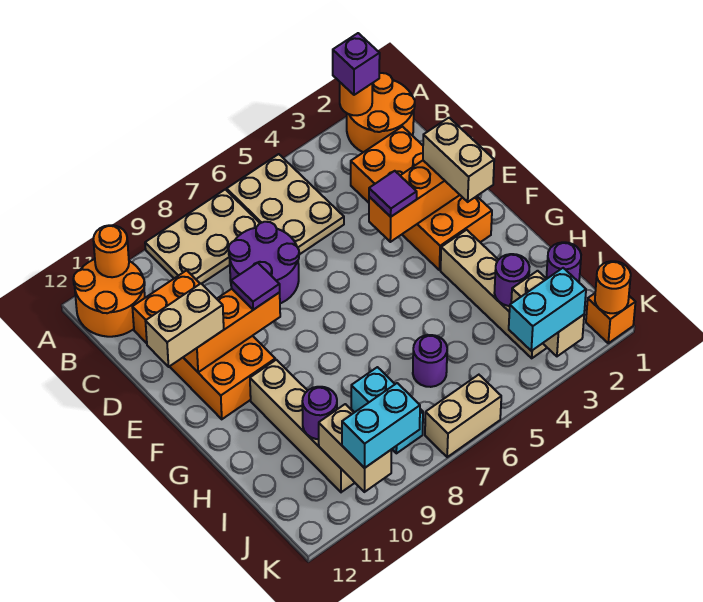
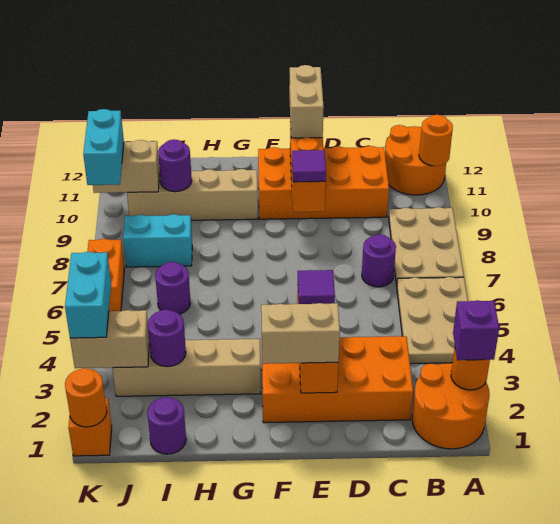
tan 2x3 plate [227,154,344,255] -> tan 2x3 plate turned to [397,277,468,364]
purple 2x2 round brick [229,222,299,303] -> purple 1x1 round brick [362,234,396,287]
tan 1x2 brick [425,375,501,457] -> orange 1x2 brick [87,239,125,311]

